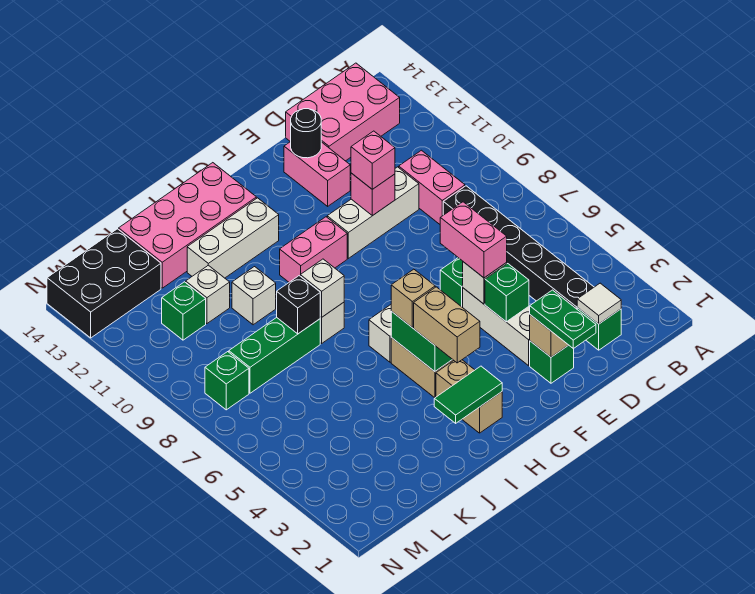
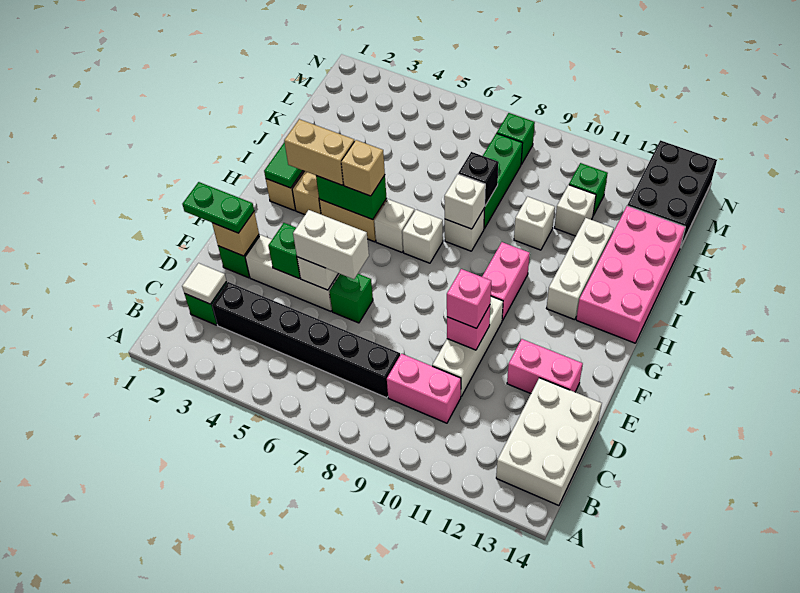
pink 2x3 brick [286,63,400,161] -> white 2x3 brick [496,378,602,506]
pink 1x2 brick [440,202,507,278] -> white 1x2 brick [293,210,369,279]
black 1x1 round brick [291,109,321,158] -> none
none -> white 1x1 brick [402,210,443,263]

